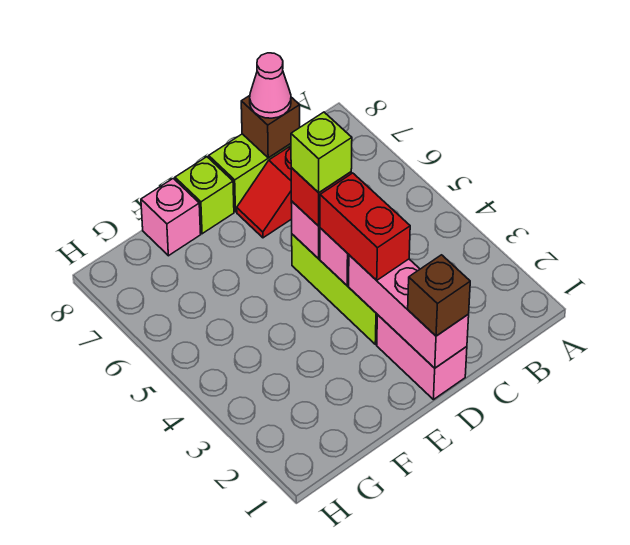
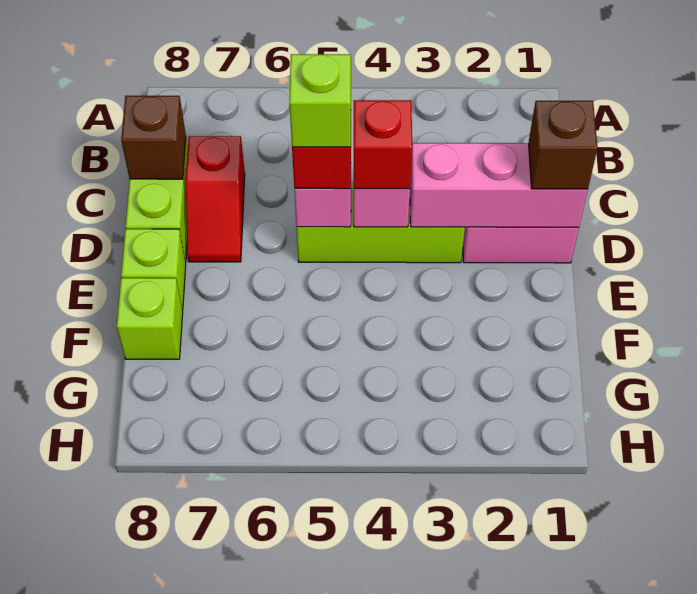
pink 1x1 cone [250,53,291,118] -> none
red 1x2 brick [320,173,410,280] -> red 1x1 brick [354,100,412,189]
pink 1x1 brick [141,178,201,256] -> lime 1x1 brick [117,278,183,359]

